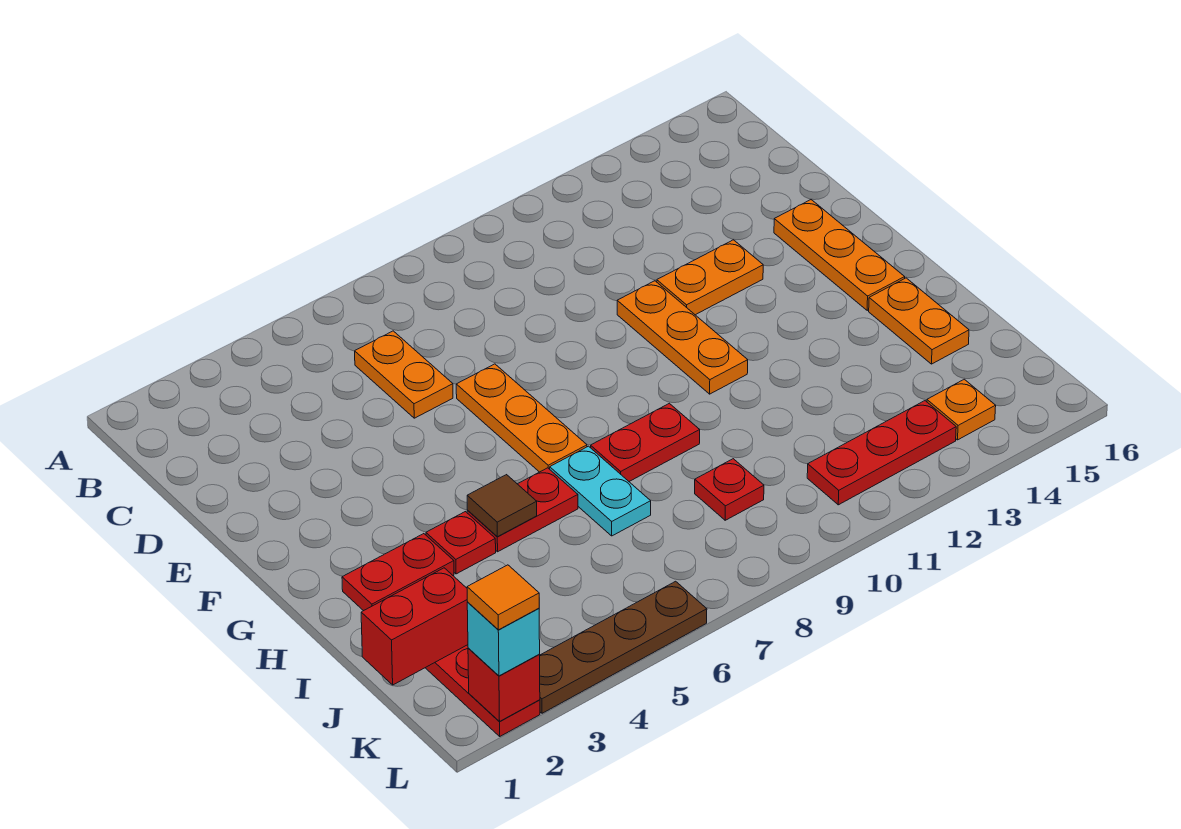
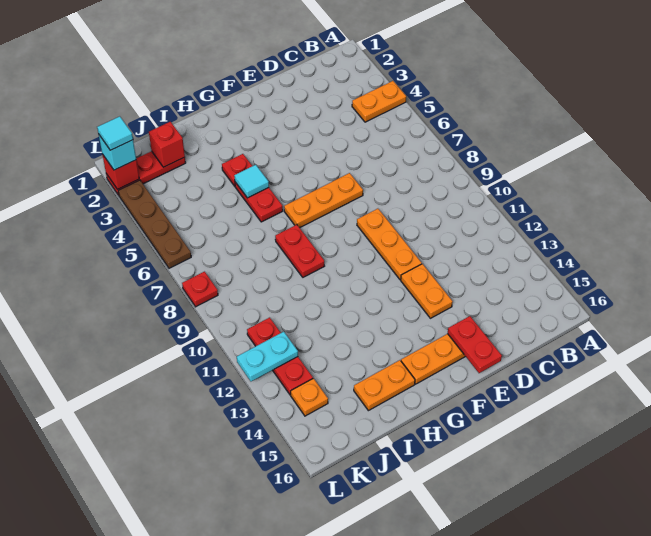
orange 1x2 plate [355,331,453,418] -> orange 1x2 plate moved to [352,81,406,122]
orange 1x3 plate [617,281,748,394] -> orange 1x3 plate turned to [357,209,422,280]
red 1x2 plate [342,534,454,611] -> red 1x2 plate moved to [448,316,502,373]
brown 1x1 tile [467,475,537,537] -> cyan 1x1 tile [234,165,269,198]
cyan 1x2 plate [550,446,651,536] -> cyan 1x2 plate moved to [237,332,298,381]
red 1x2 brick [361,568,468,685] -> red 1x1 brick [149,122,185,167]
red 1x1 plate [695,459,764,520] -> red 1x1 plate moved to [182,272,218,307]
orange 1x1 tile [467,565,539,630] -> cyan 1x1 tile [97,116,133,150]

